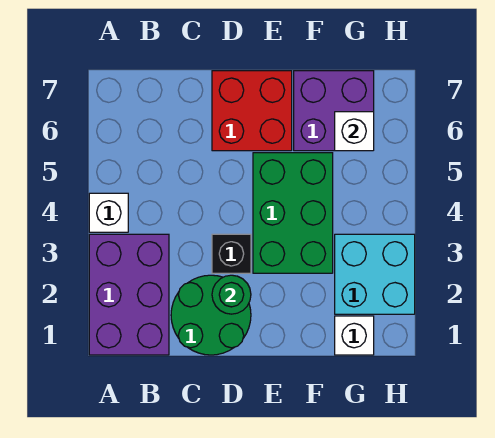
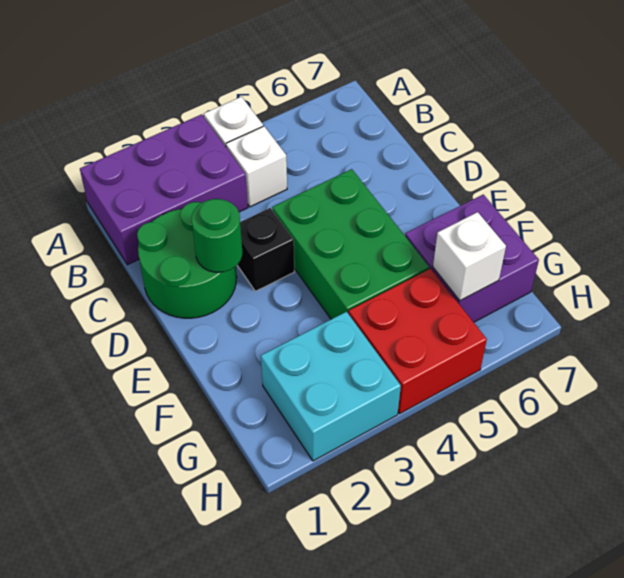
red 2x2 brick [212,71,292,151] -> red 2x2 brick moved to [349,269,487,414]
green 2x3 brick [253,153,333,273] -> green 2x3 brick turned to [272,169,429,319]
white 1x1 brick [335,316,374,355] -> white 1x1 brick moved to [226,126,287,207]

